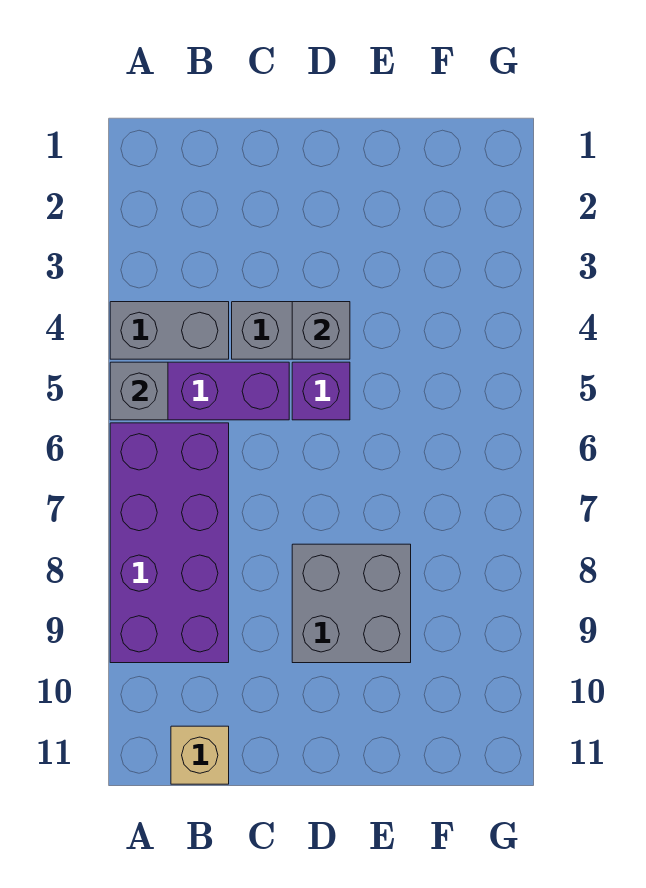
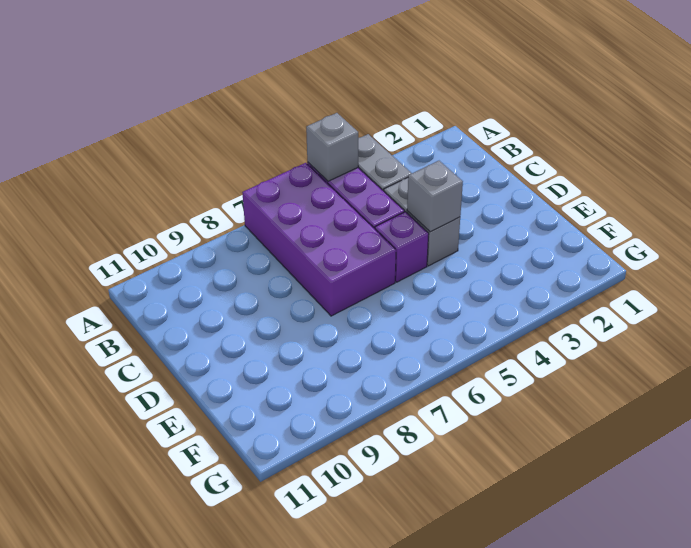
purple 2x4 brick [110,423,229,663] -> purple 2x4 brick turned to [242,163,396,316]
tan 1x1 brick [171,726,229,784] -> none
grey 2x2 brick [292,544,411,663] -> none

